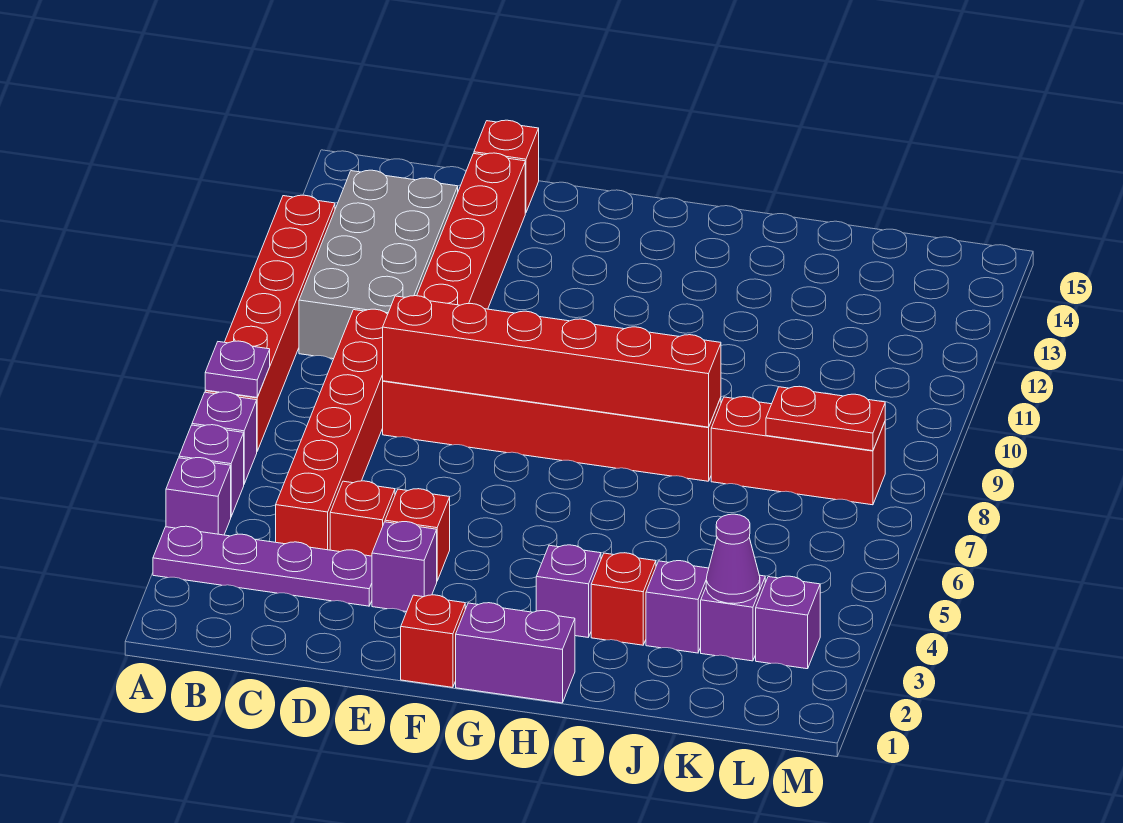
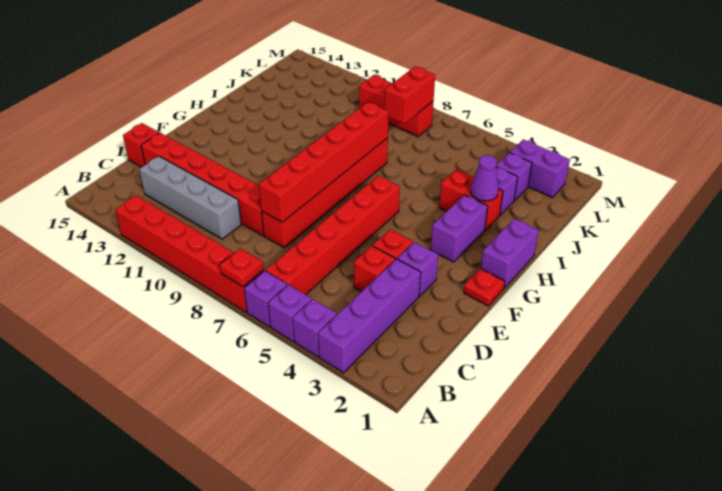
purple 1x4 plate [153,526,372,606] -> purple 1x4 brick [318,259,421,373]
purple 1x1 plate [205,341,270,397] -> red 1x1 plate [220,248,264,287]
grey 2x4 brick [299,170,458,359] -> grey 1x4 brick [139,156,241,239]
red 1x6 brick [276,309,388,550] -> red 1x6 brick turned to [266,176,400,295]
red 1x1 brick [401,595,465,687] -> red 1x1 plate [464,269,505,306]
purple 1x1 brick [536,545,601,637] -> purple 1x2 brick [431,195,488,262]
red 1x1 brick [591,553,656,645] -> red 1x2 brick [439,169,503,230]
red 1x3 brick [711,397,885,505] -> red 1x3 brick turned to [359,75,433,137]
purple 1x1 cone [706,514,760,603] -> purple 1x1 cone moved to [471,155,498,201]
red 1x2 plate [766,386,885,451] -> red 1x2 brick [384,67,435,124]
purple 1x1 brick [756,576,820,669] -> purple 1x2 brick [510,139,570,197]

